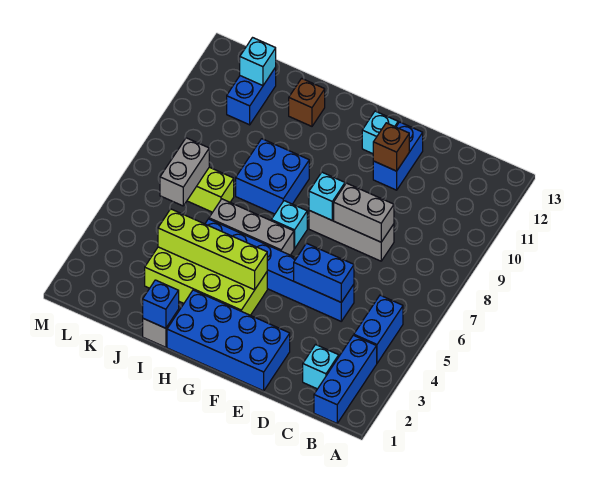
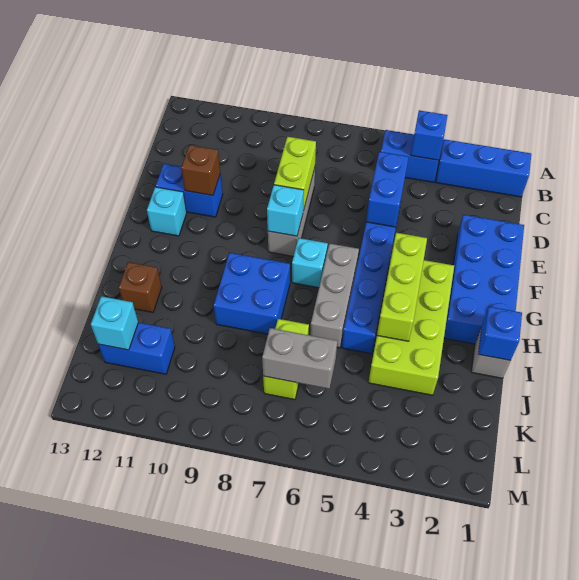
none -> blue 1x1 brick [411,110,448,160]
cyan 1x1 brick [303,345,339,389] -> none
grey 1x2 brick [334,183,394,242] -> lime 1x2 brick [274,137,316,211]
lime 1x4 brick [158,209,267,290] -> lime 1x3 brick [377,233,427,341]

